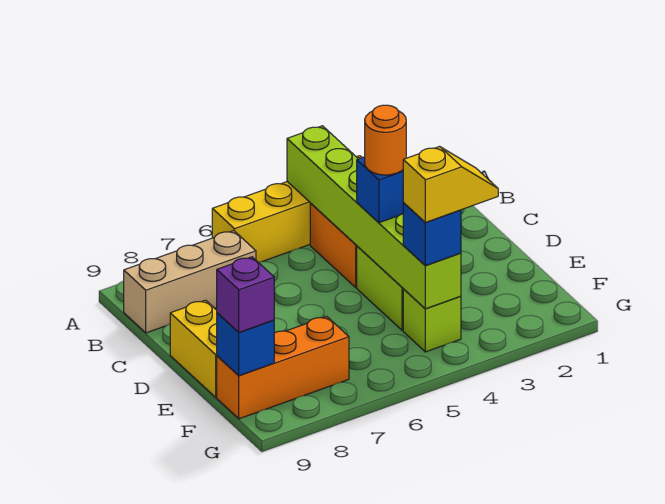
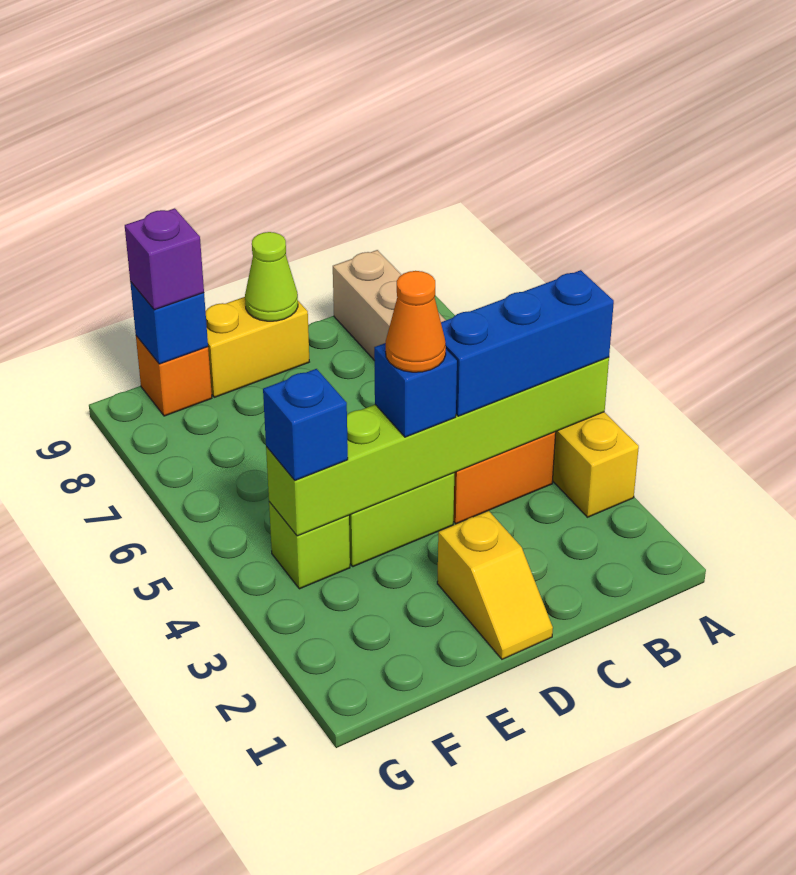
none -> blue 1x3 brick [441,270,614,416]
orange 1x1 round brick [365,105,406,175] -> orange 1x1 cone [386,271,446,372]
none -> lime 1x1 cone [245,232,298,321]
yellow 1x2 slope [403,146,498,222] -> yellow 1x2 slope moved to [437,511,553,659]
orange 1x3 brick [217,316,349,419] -> orange 1x1 brick [136,336,212,416]

